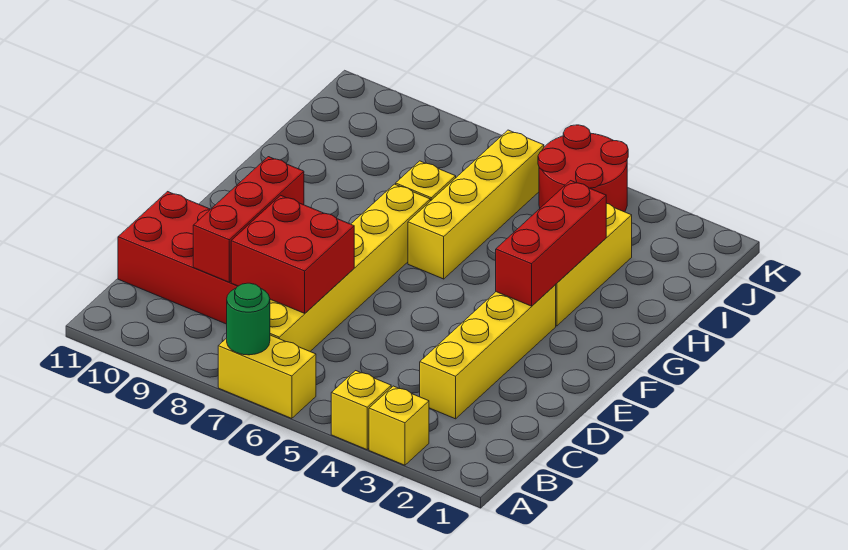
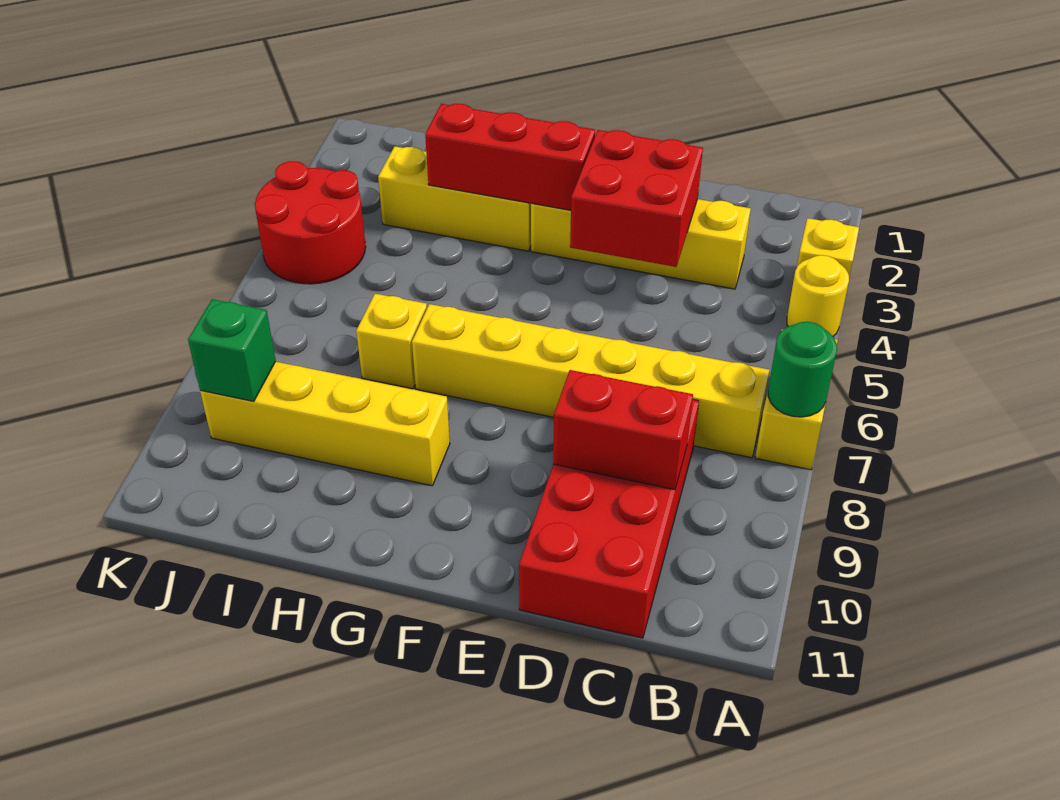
yellow 1x1 brick [331,371,391,450] -> yellow 1x1 round brick [787,255,849,336]
red 2x2 brick [231,195,354,313] -> red 2x2 brick moved to [570,130,703,267]
red 1x3 brick [193,157,304,282] -> red 1x2 brick [553,370,693,490]
yellow 1x4 brick [408,130,544,279] -> yellow 1x4 brick moved to [200,362,450,486]
none -> green 1x1 brick [188,299,276,401]

